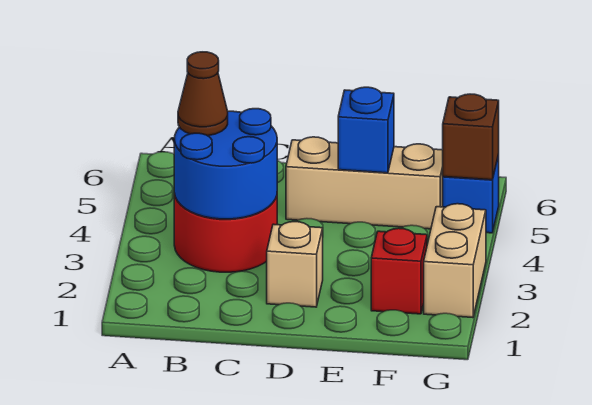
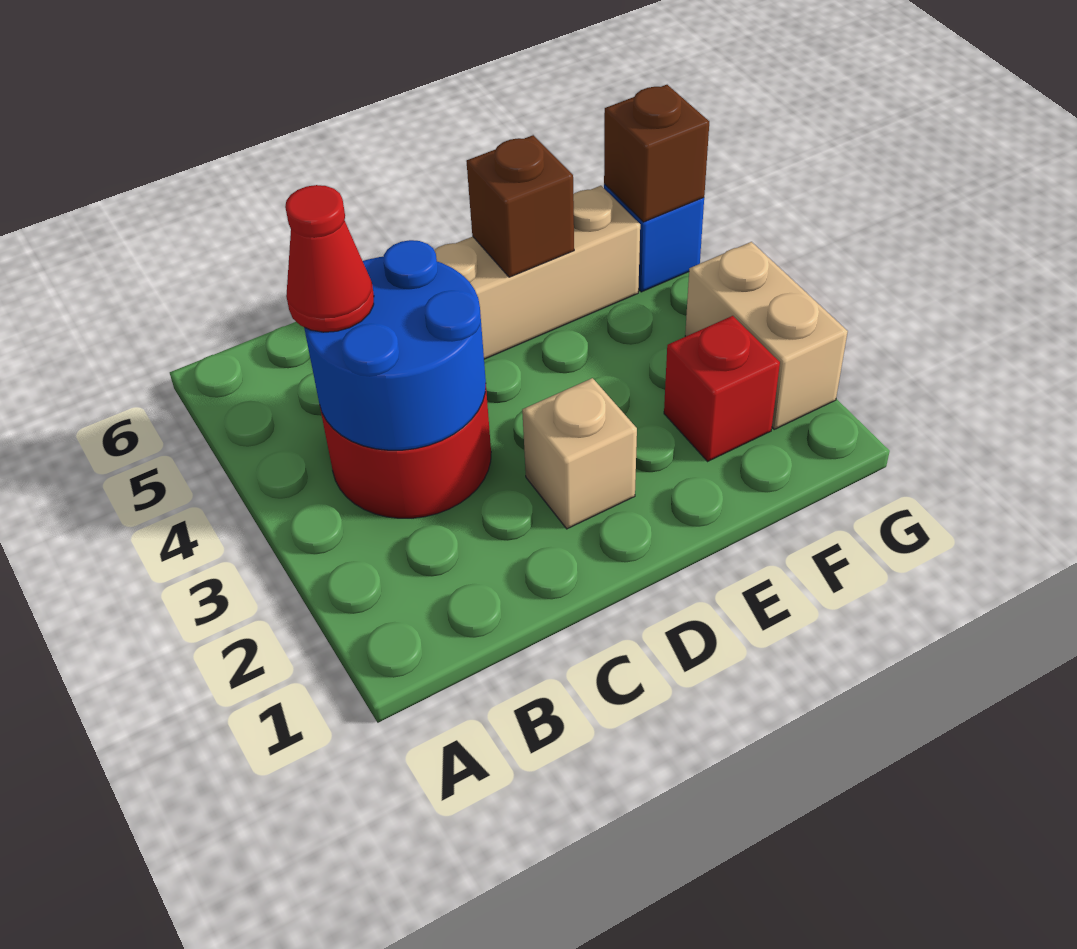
brown 1x1 cone [178,52,228,136] -> red 1x1 cone [285,185,374,332]
blue 1x1 brick [338,87,394,173] -> brown 1x1 brick [466,135,574,277]

